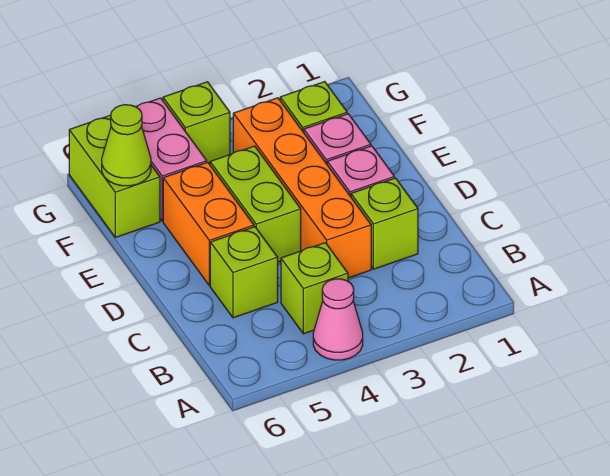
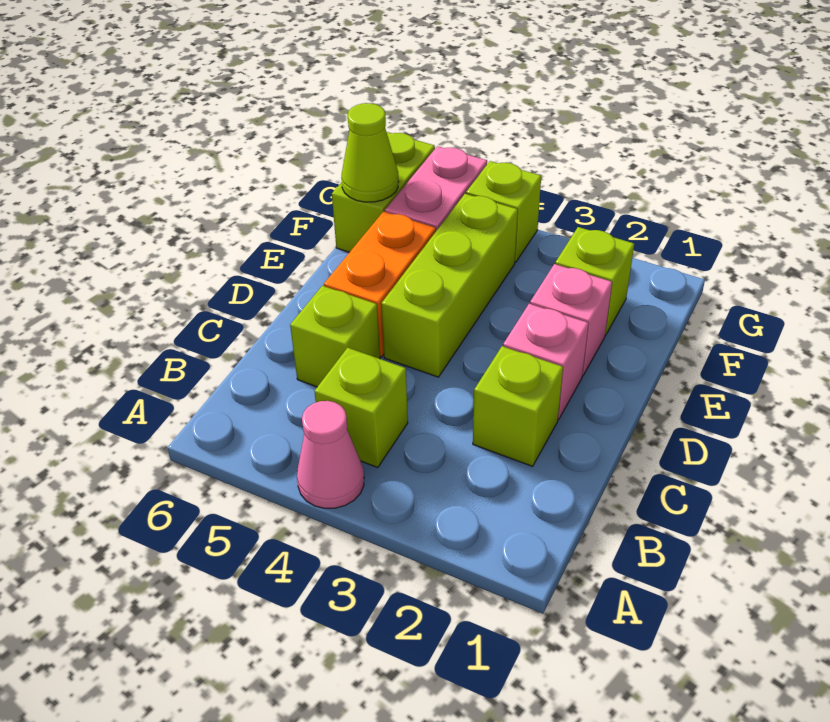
orange 1x4 brick [233,98,371,278] -> none
lime 1x2 brick [210,146,301,262] -> lime 1x3 brick [381,194,518,377]

